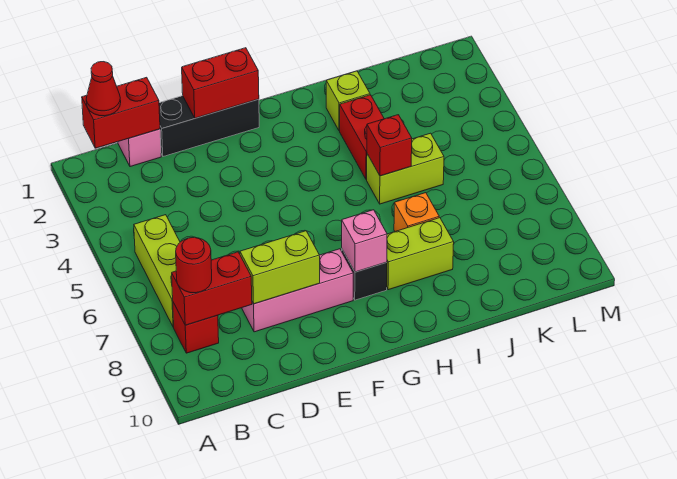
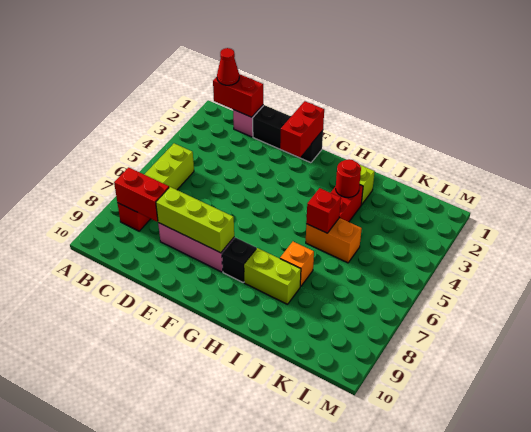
red 1x1 round brick [176,237,212,293] -> red 1x1 round brick moved to [336,159,361,198]
lime 1x2 brick [240,231,320,304] -> lime 1x3 brick [156,187,234,253]
red 1x2 brick [182,48,259,118] -> red 1x2 brick turned to [280,101,324,157]
pink 1x1 brick [342,210,387,272] -> none
lime 1x2 brick [367,133,444,204] -> orange 1x2 brick [306,218,362,263]

